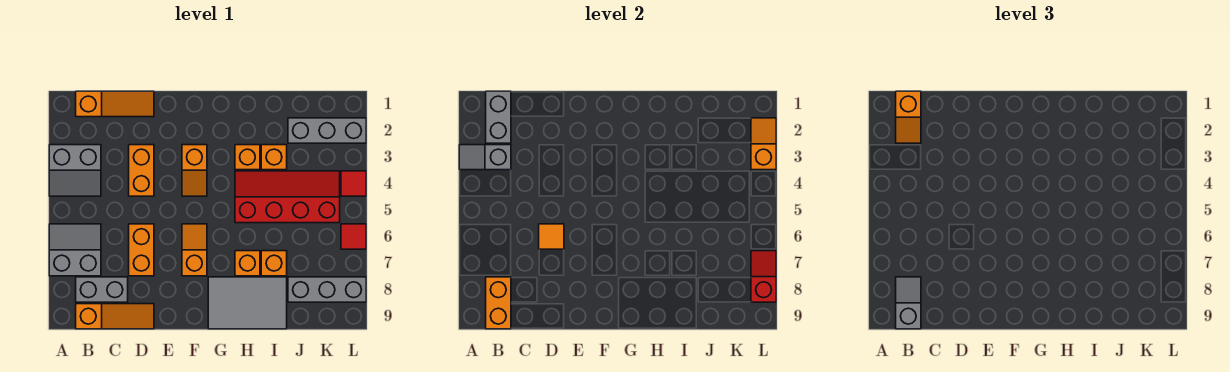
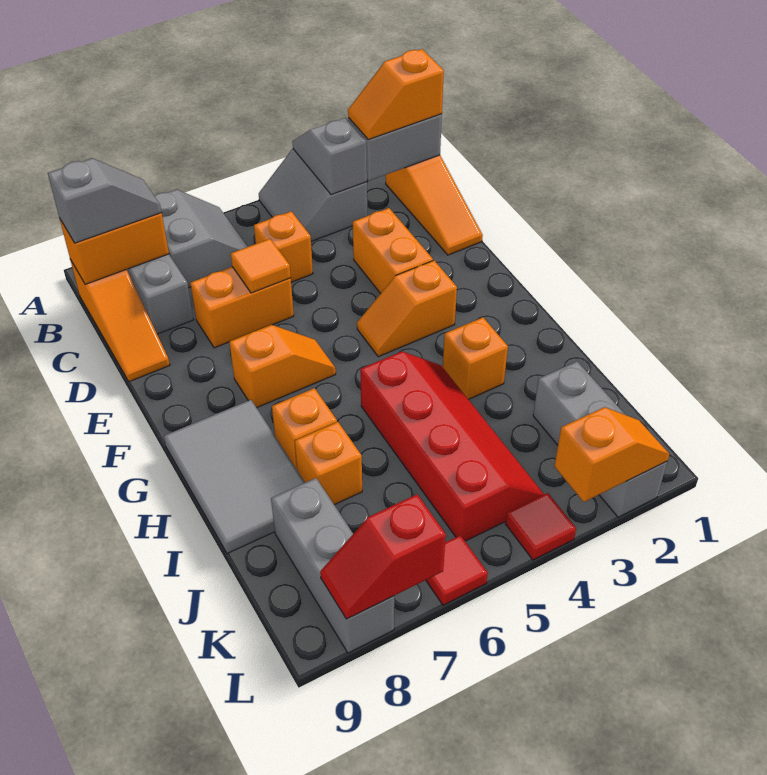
orange 1x2 brick [129,145,154,196] -> orange 1x2 brick turned to [353,208,433,294]
orange 1x1 brick [261,145,287,170] -> orange 1x1 brick moved to [254,211,313,282]
red 1x2 slope [751,251,776,302] -> red 1x2 slope turned to [320,495,446,619]

